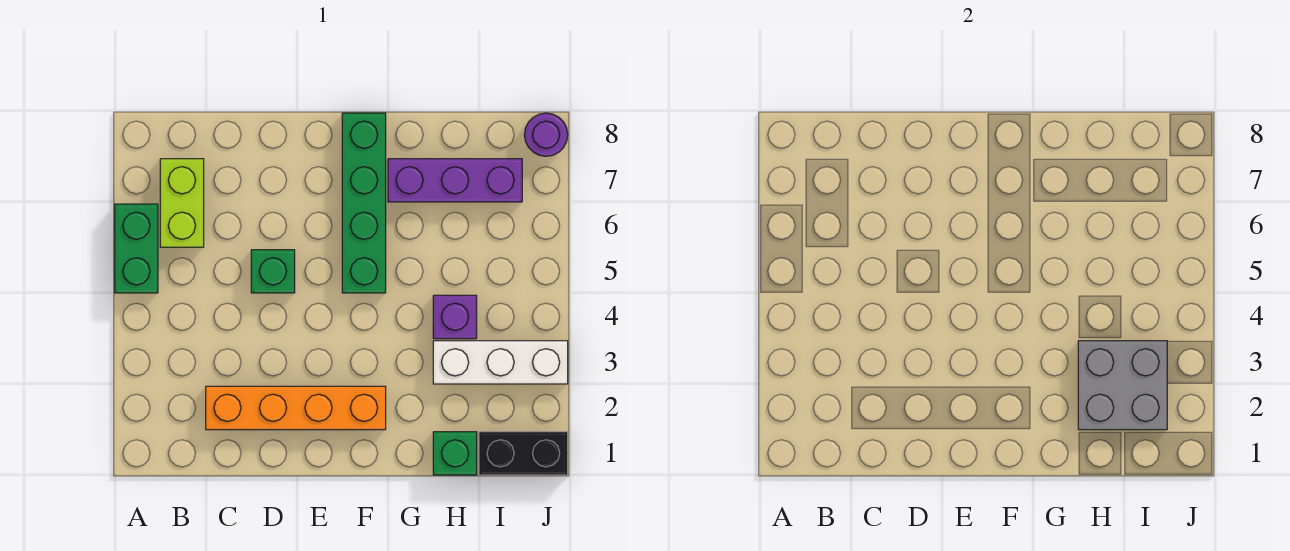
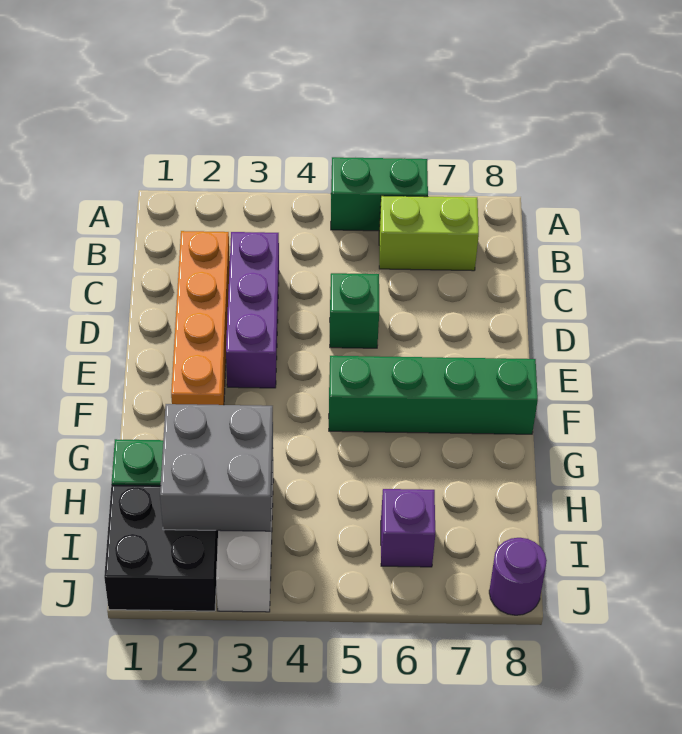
purple 1x3 brick [388,159,522,202] -> purple 1x3 brick moved to [226,232,279,388]
purple 1x1 brick [433,295,477,339] -> purple 1x1 brick moved to [381,489,435,567]
black 1x2 brick [479,432,568,475] -> black 2x2 brick [104,485,218,611]

